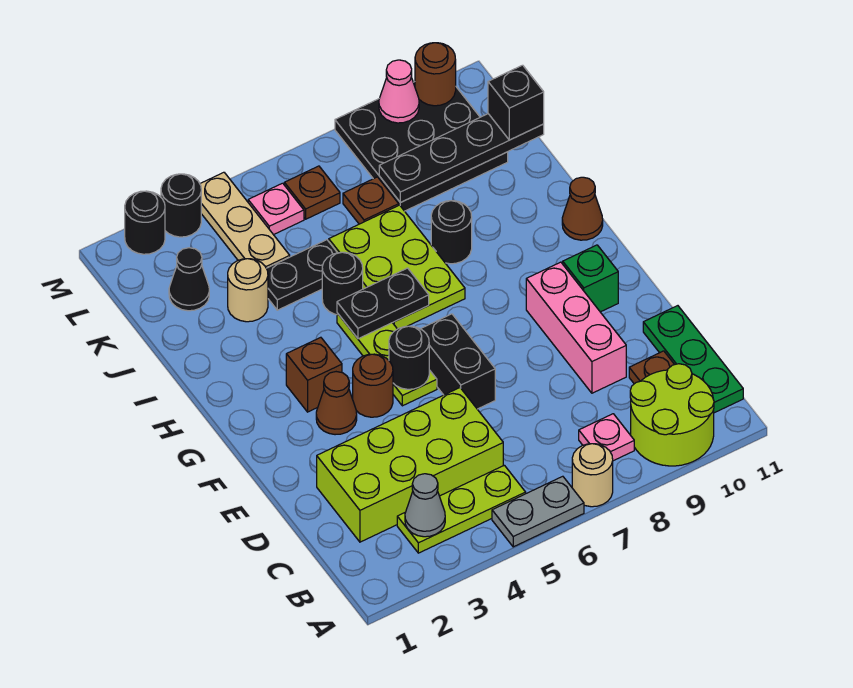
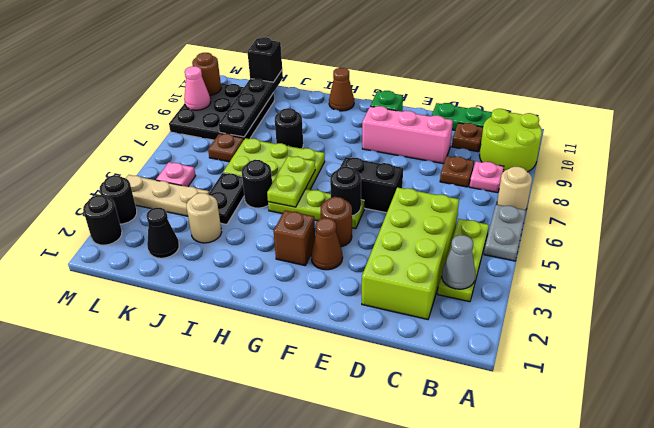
black 1x2 plate [337,268,429,339] -> lime 1x2 plate [267,156,315,207]
brown 1x1 plate [284,166,340,219] -> brown 1x1 plate moved to [440,156,474,187]

